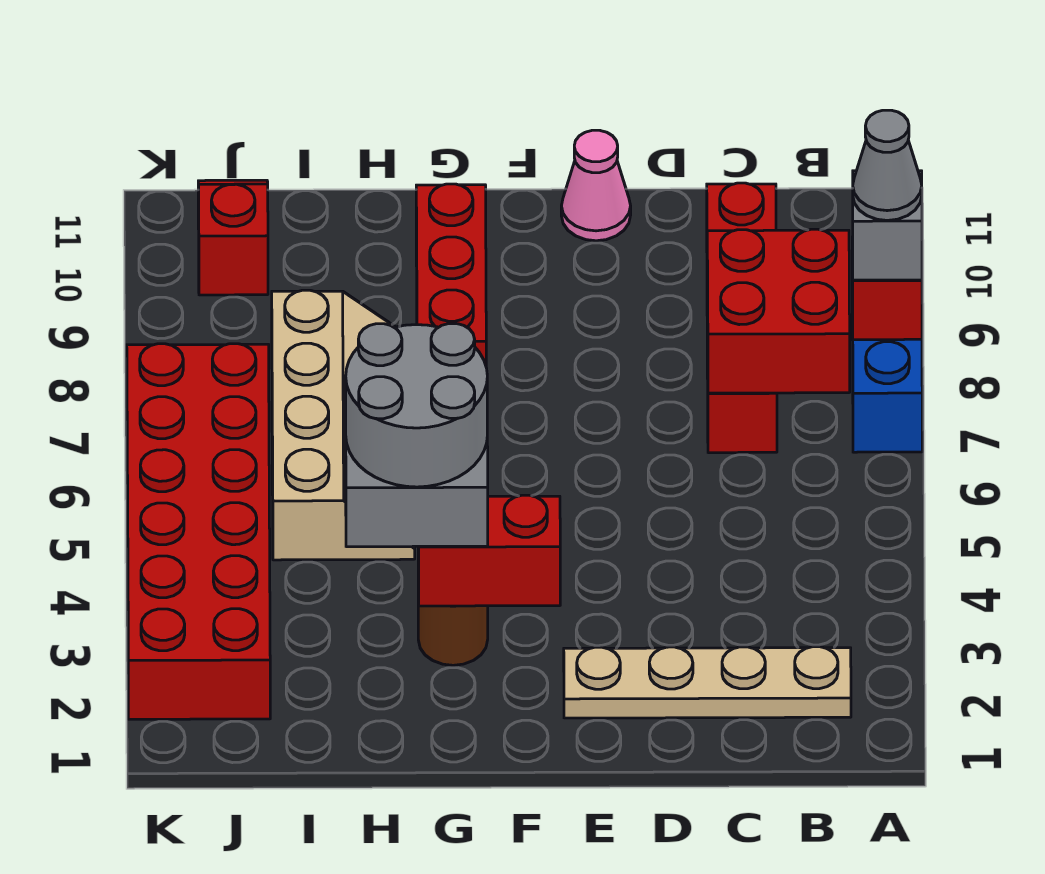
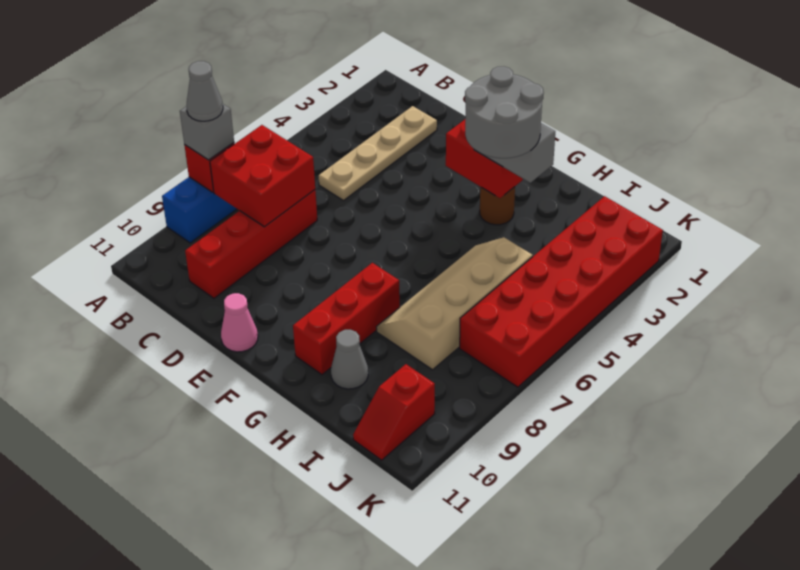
tan 1x4 plate [564,647,851,718] -> tan 1x4 plate turned to [319,106,437,201]
none -> grey 1x1 cone [331,330,368,389]

